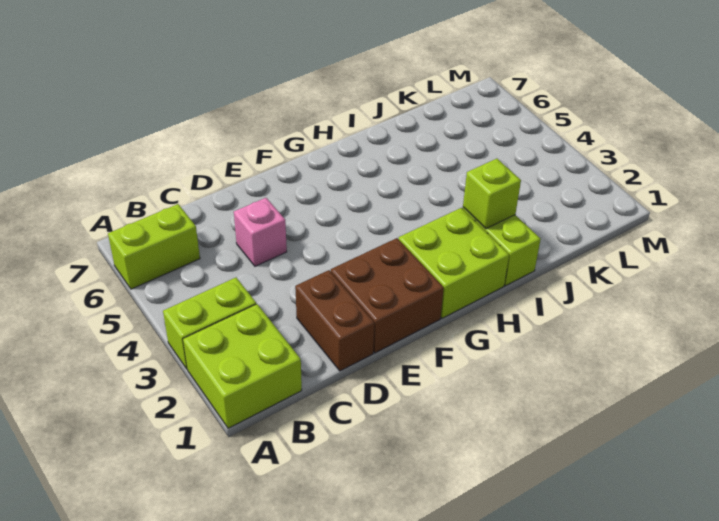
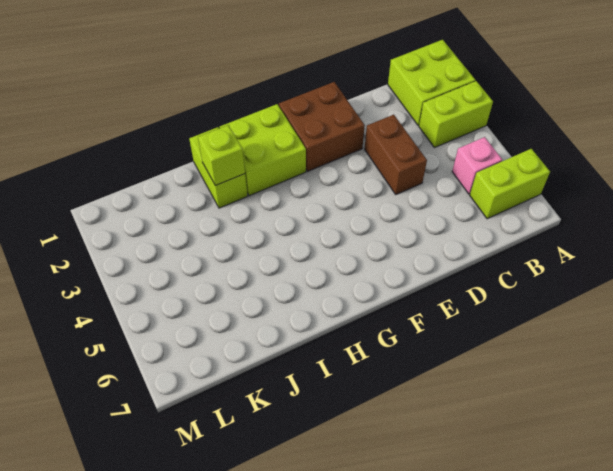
brown 1x2 brick [295,270,374,371] -> brown 1x2 brick moved to [365,115,427,194]
pink 1x1 brick [234,198,287,266] -> pink 1x1 brick moved to [452,137,502,194]

